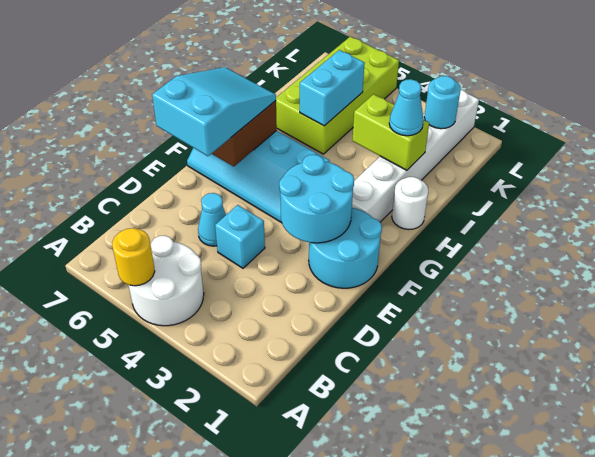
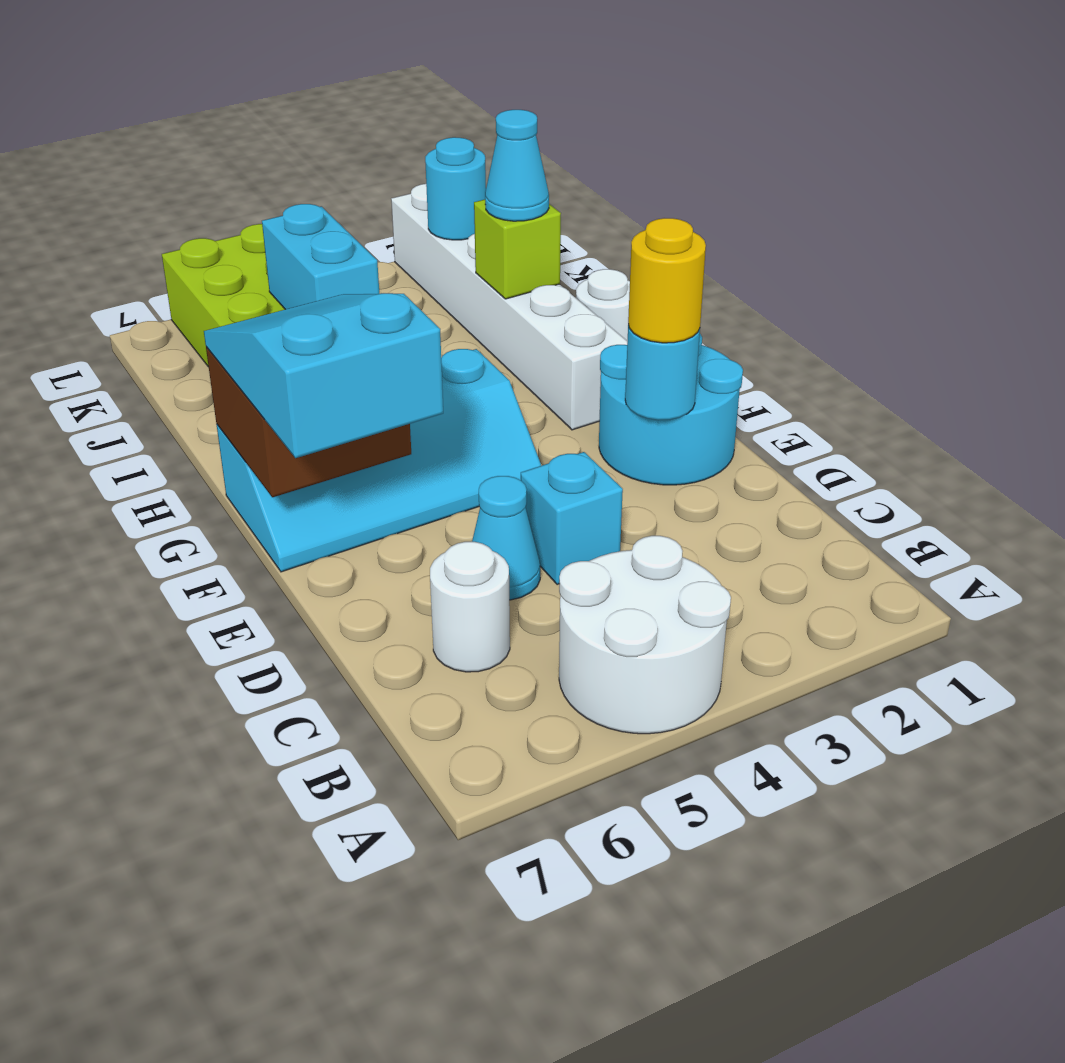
yellow 1x1 round brick [112,228,155,286] -> yellow 1x1 round brick moved to [628,218,706,343]
none -> white 1x1 round brick [430,542,510,672]
cyan 2x2 round brick [279,155,354,243] -> cyan 1x1 round brick [625,325,700,420]
lime 1x2 brick [352,94,429,170] -> lime 1x1 brick [474,200,561,299]

